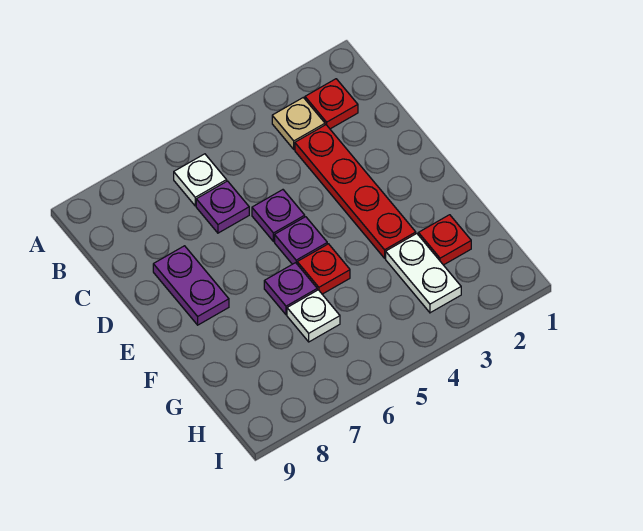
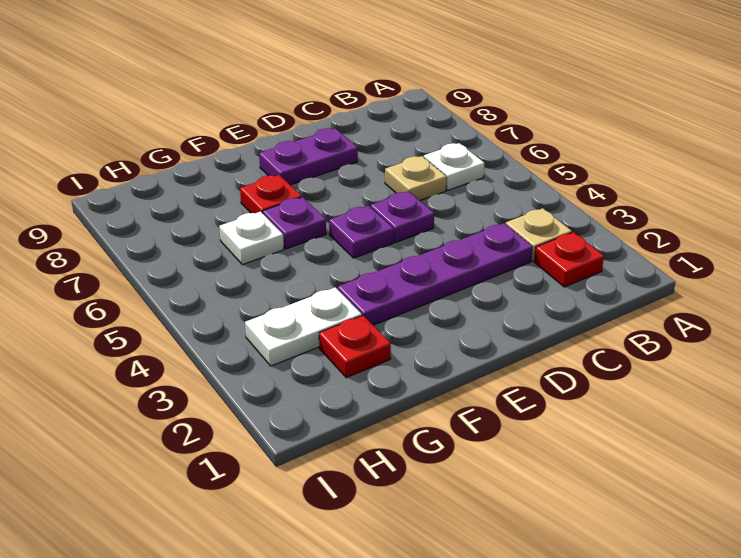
red 1x4 plate [295,125,416,258] -> purple 1x4 plate [338,223,532,325]
purple 1x1 plate [196,181,249,233] -> tan 1x1 plate [385,156,447,200]
red 1x1 plate [297,244,350,294] -> red 1x1 plate moved to [240,175,302,213]

